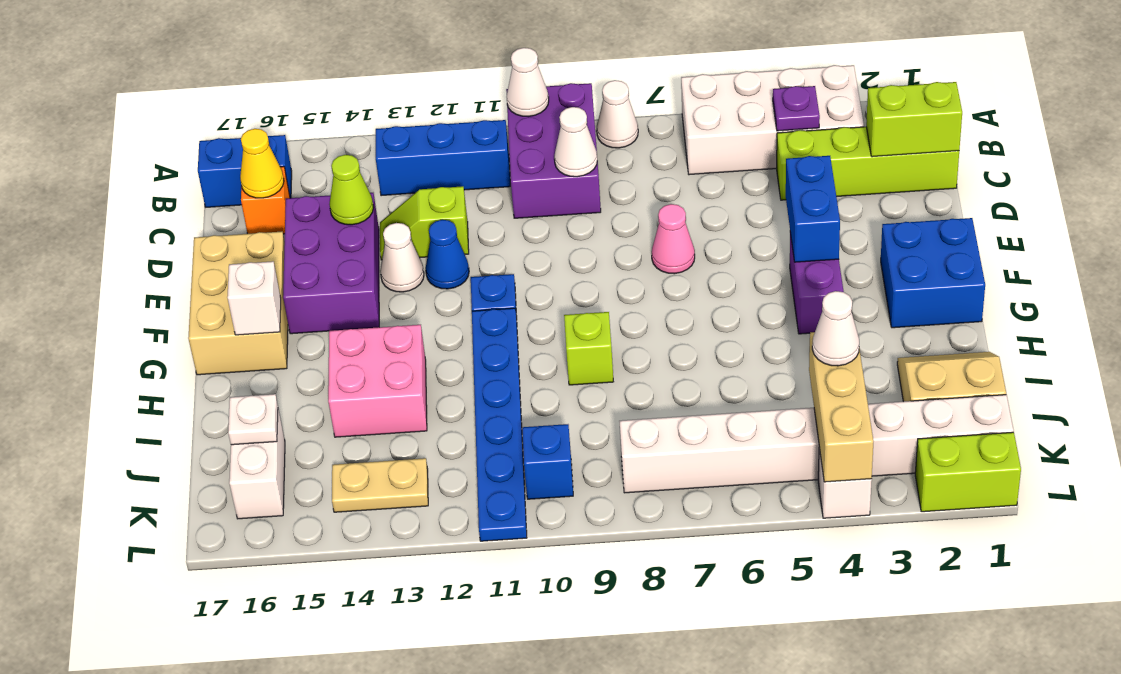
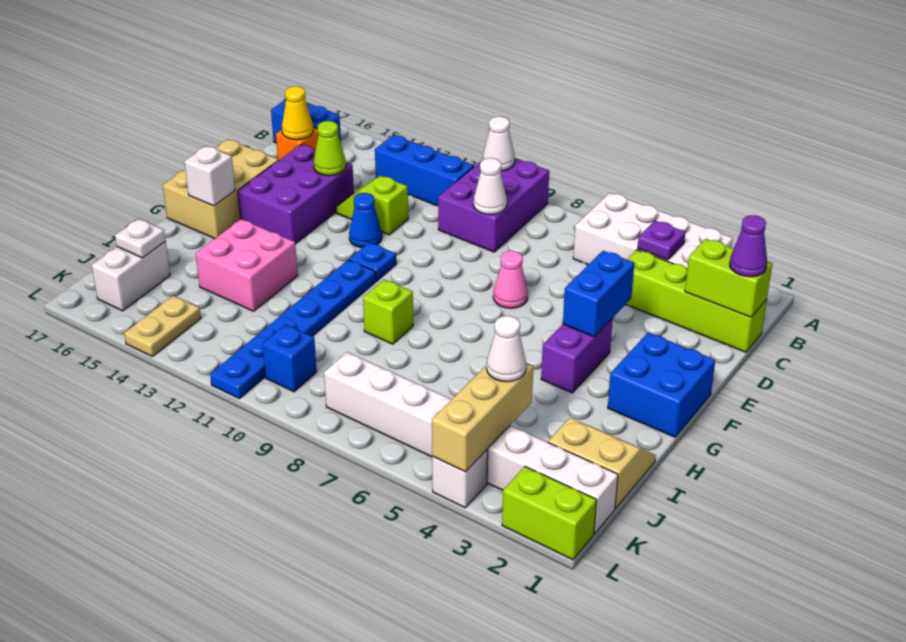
white 1x1 cone [597,80,638,148] -> none
none -> purple 1x1 cone [730,215,767,277]
white 1x1 cone [380,223,424,292] -> none
tan 1x2 plate [332,458,428,512] -> tan 1x2 plate turned to [124,296,201,357]

